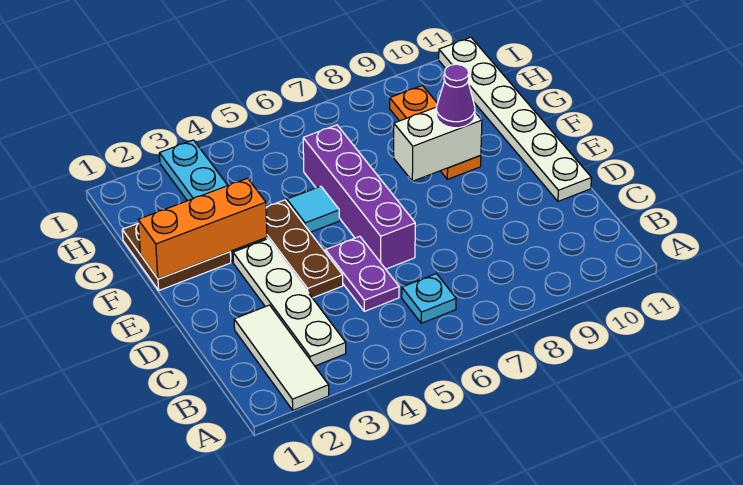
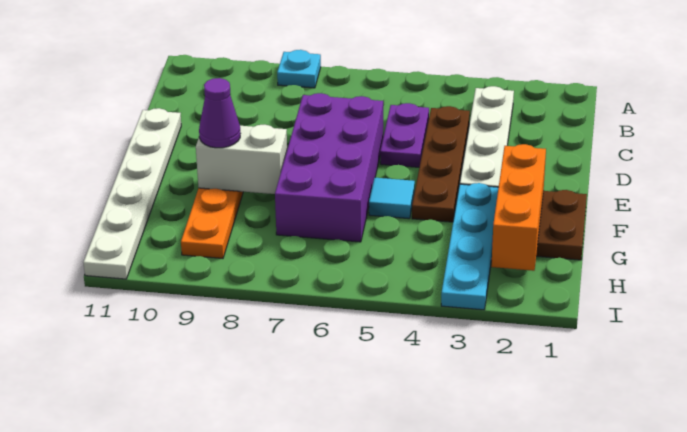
white 1x3 tile [234,305,329,410] -> none
cyan 1x1 plate [402,274,456,323] -> cyan 1x1 plate moved to [277,50,321,88]
brown 1x3 plate [266,200,343,298] -> brown 1x4 plate [412,106,470,222]
purple 1x4 brick [303,125,415,269] -> purple 2x4 brick [275,93,383,242]
orange 1x3 brick [138,178,267,279] -> orange 1x3 brick turned to [491,144,546,271]

